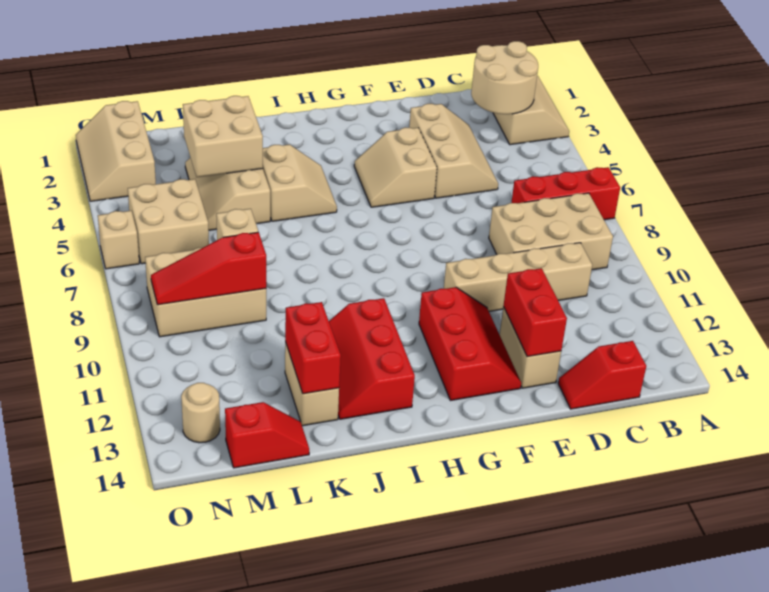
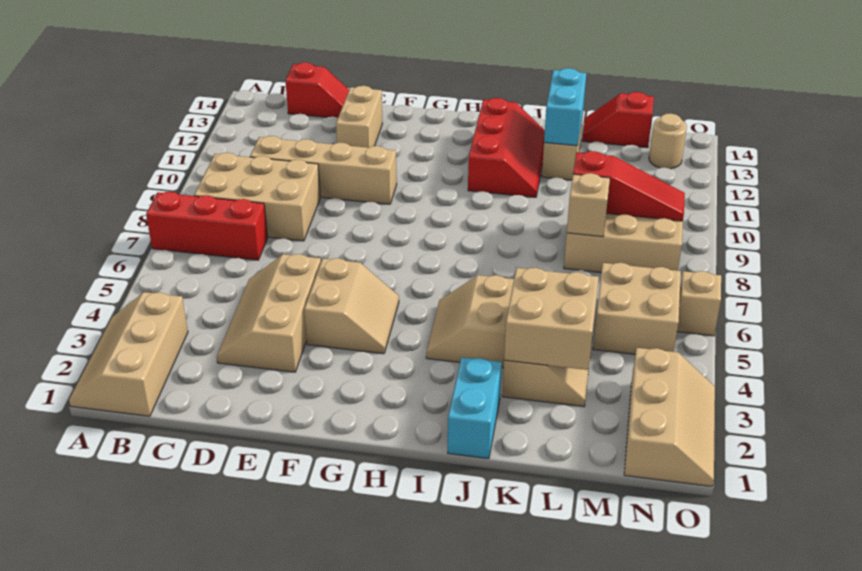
tan 2x2 round brick [471,41,538,114] -> none
red 1x2 brick [504,268,567,357] -> none
red 2x3 slope [419,287,521,401] -> none
none -> cyan 1x2 brick [448,357,502,459]
red 1x2 brick [285,302,341,394] -> cyan 1x2 brick [544,68,586,146]

